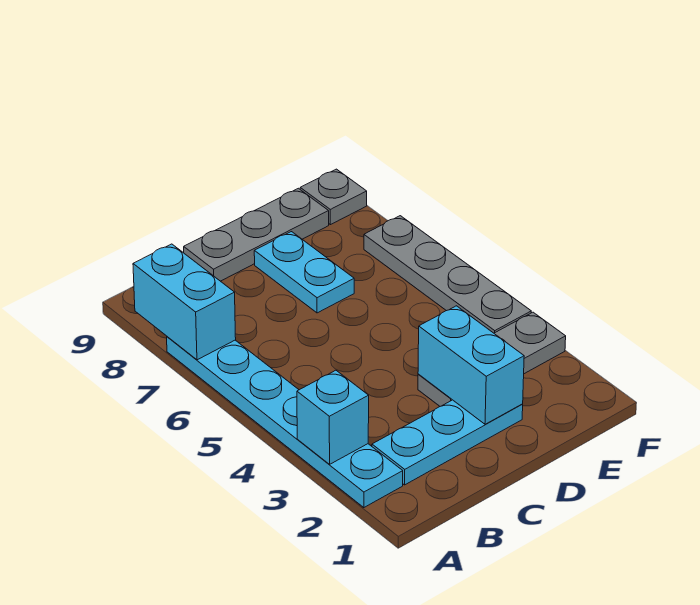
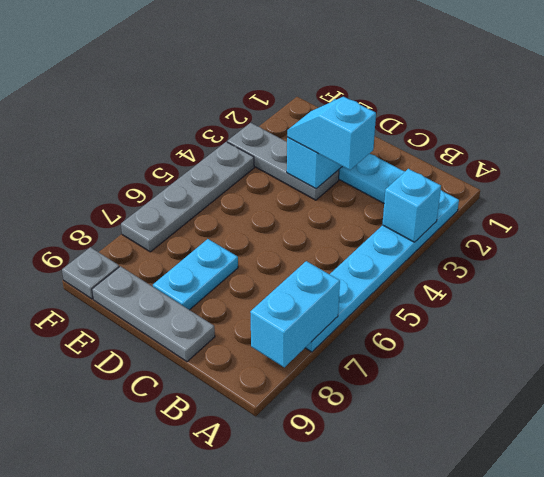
none -> cyan 1x2 slope [287,97,376,170]

